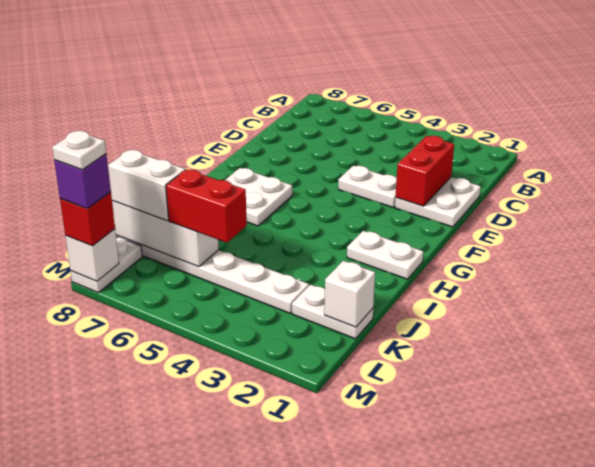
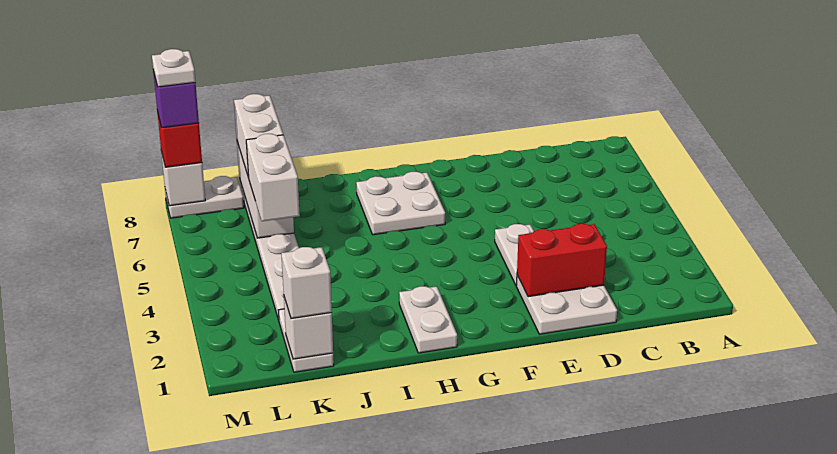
none -> white 1x1 brick [281,247,332,319]
red 1x2 brick [166,169,247,243] -> white 1x2 brick [246,134,300,221]

